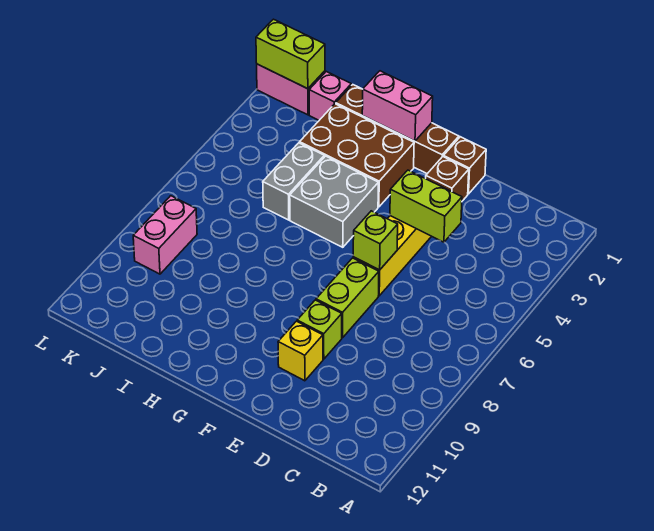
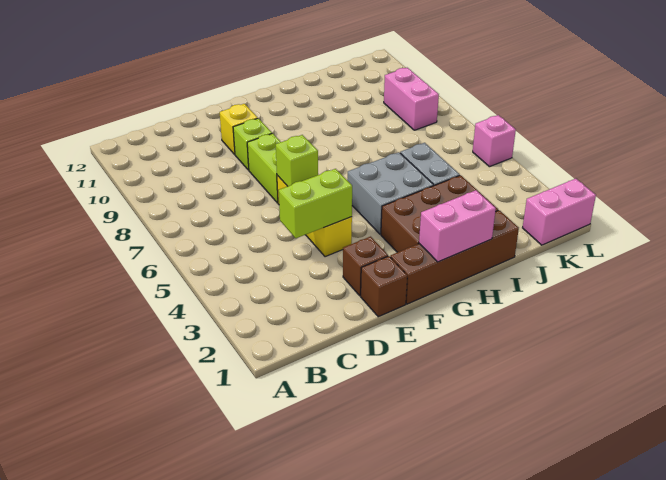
pink 1x1 brick [309,72,351,120] -> pink 1x1 brick moved to [473,115,516,167]
lime 1x2 brick [256,19,325,89] -> none

